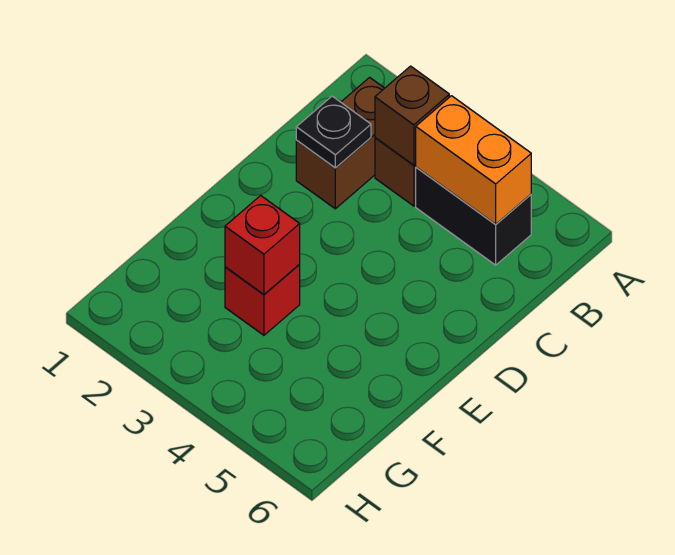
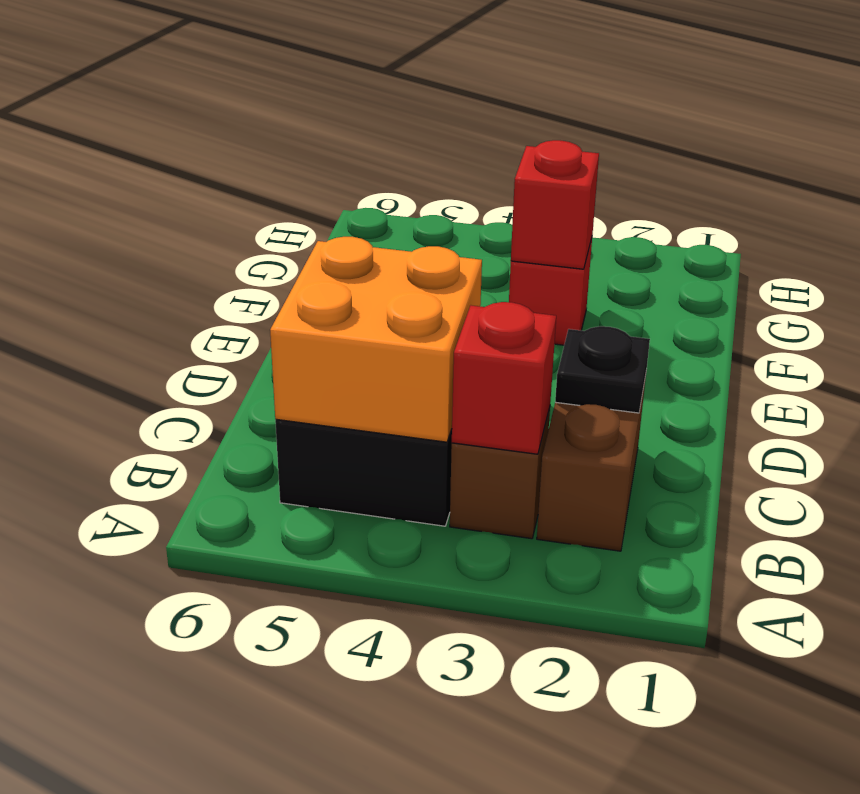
brown 1x1 brick [375,66,449,165] -> red 1x1 brick [452,302,556,454]
orange 1x2 brick [416,96,531,224] -> orange 2x2 brick [270,237,482,442]

